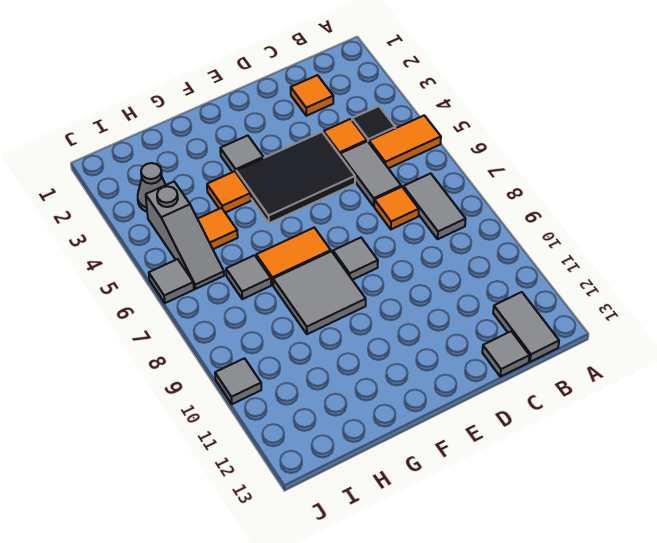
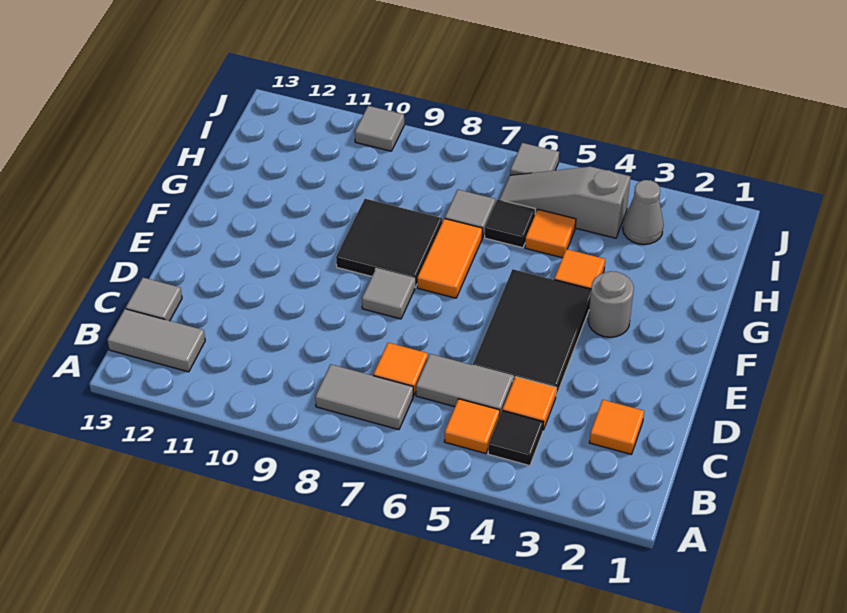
orange 1x2 tile [369,115,441,168] -> orange 1x1 tile [444,399,500,454]
grey 1x1 tile [220,136,263,172] -> grey 1x1 round brick [588,271,634,337]
grey 2x2 tile [273,251,366,334] -> black 2x2 tile [336,199,442,287]
none -> black 1x1 tile [485,199,535,248]

